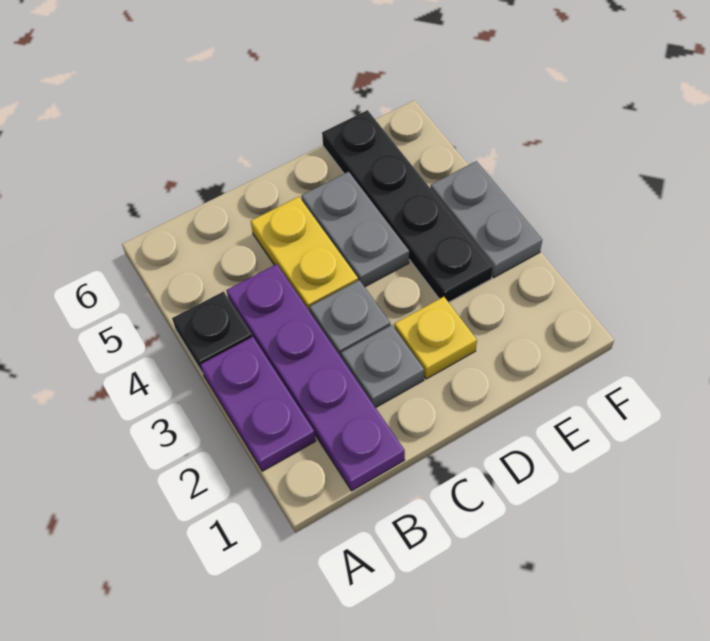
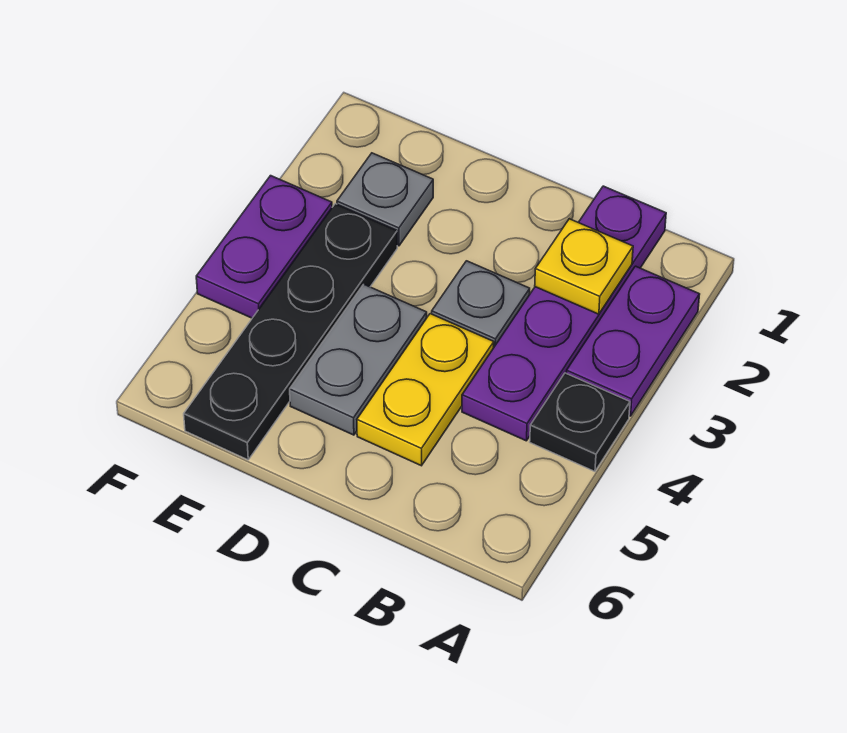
grey 1x1 plate [341,325,424,408] -> grey 1x1 plate moved to [337,153,433,246]
yellow 1x1 plate [394,297,477,379] -> yellow 1x1 plate moved to [535,219,633,314]
grey 1x2 plate [430,161,542,277] -> purple 1x2 plate [196,176,332,318]

